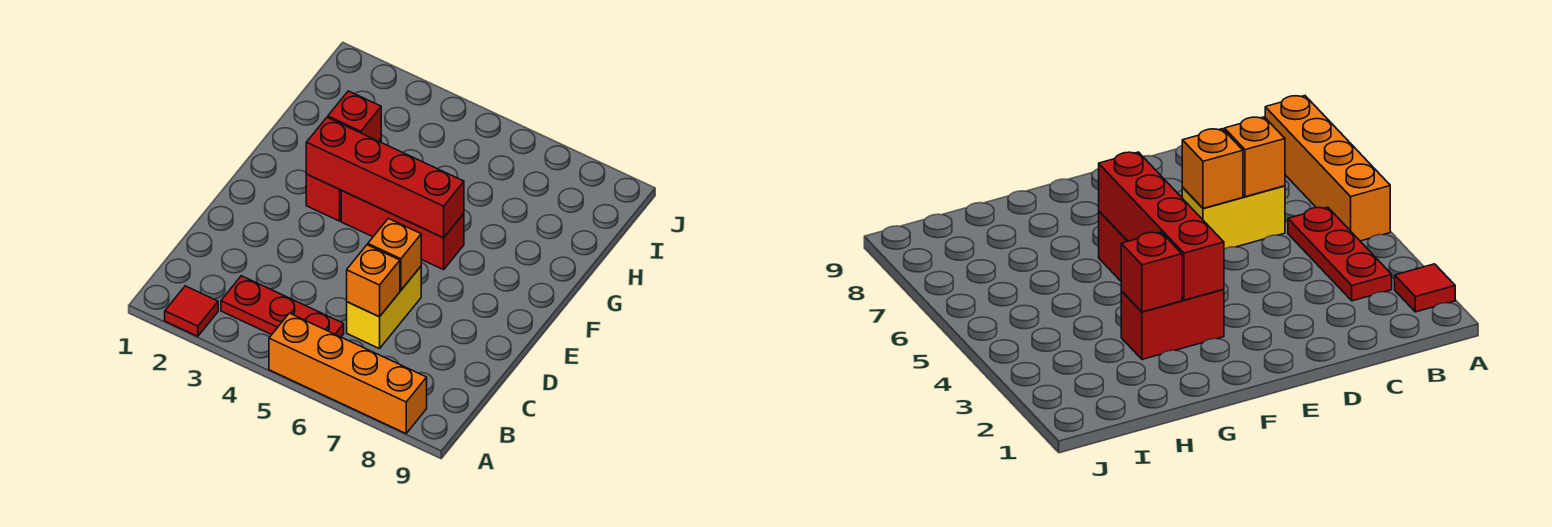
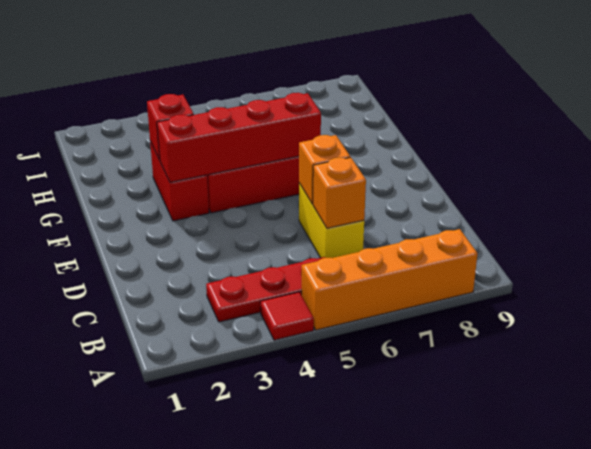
red 1x1 tile [165,286,218,336] -> red 1x1 tile moved to [260,292,314,340]

